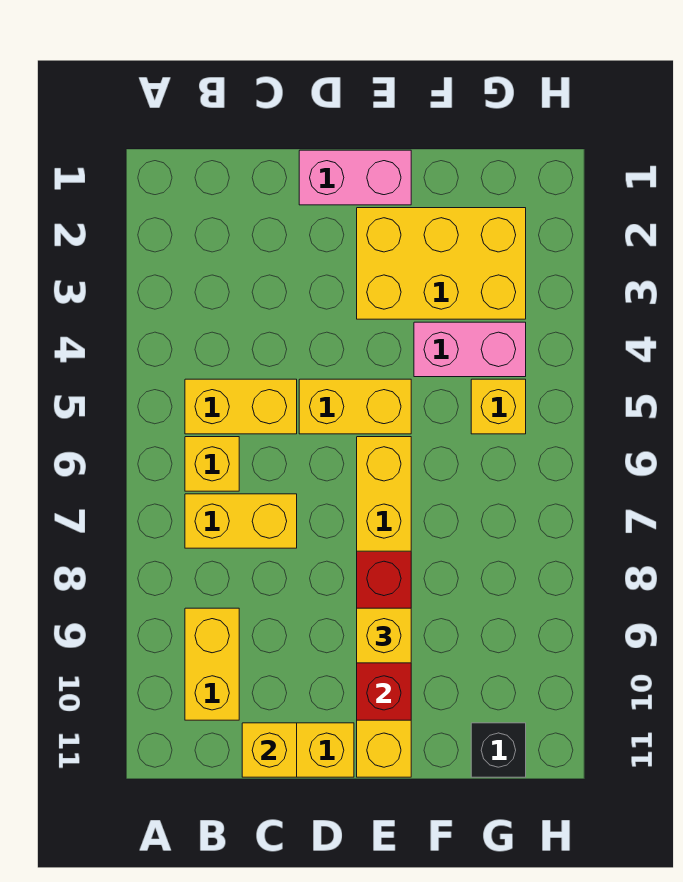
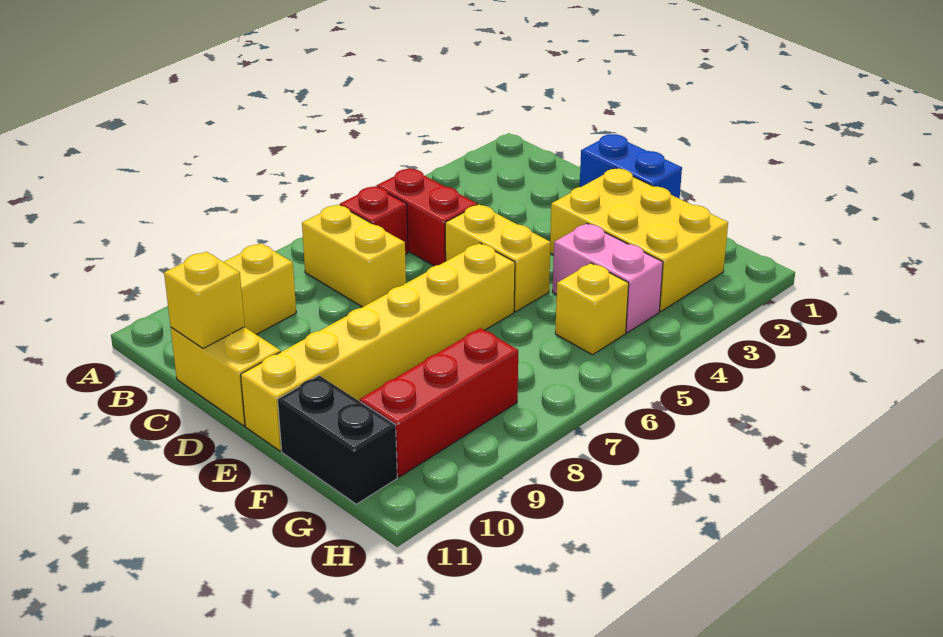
yellow 1x2 brick [185,379,297,434] -> red 1x2 brick [377,168,477,266]
yellow 1x1 brick [185,437,239,491] -> red 1x1 brick [340,186,408,255]
pink 1x2 brick [299,150,411,205] -> blue 1x2 brick [580,134,682,199]
red 1x3 brick [357,551,411,720] -> red 1x3 brick moved to [360,328,518,477]
yellow 1x1 brick [357,608,411,663] -> none
black 1x1 brick [471,723,526,777] -> black 1x2 brick [278,376,397,504]

